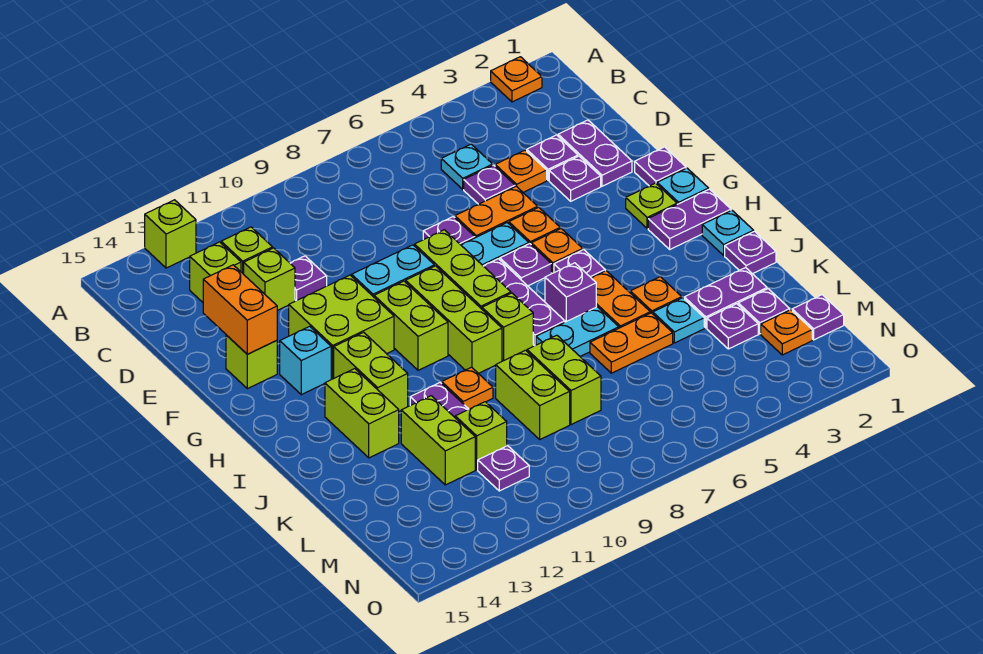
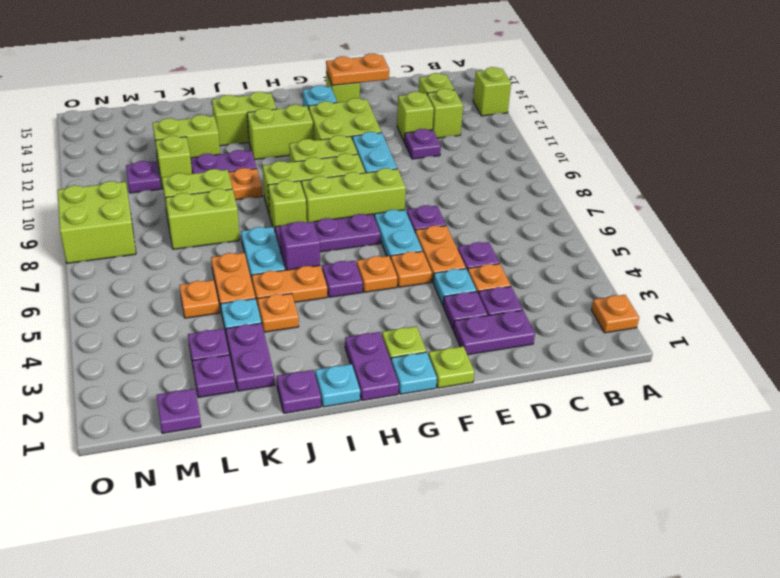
cyan 1x1 plate [441,144,493,189] -> cyan 1x1 plate moved to [433,269,476,305]
orange 1x2 brick [203,265,277,354] -> orange 1x2 plate [326,54,389,85]
purple 1x1 plate [635,147,686,186] -> lime 1x1 plate [428,346,474,388]
purple 1x1 plate [500,244,551,286] -> none
orange 1x1 plate [761,310,812,355] -> orange 1x1 plate moved to [179,280,220,318]
none -> lime 2x2 brick [58,181,136,263]

